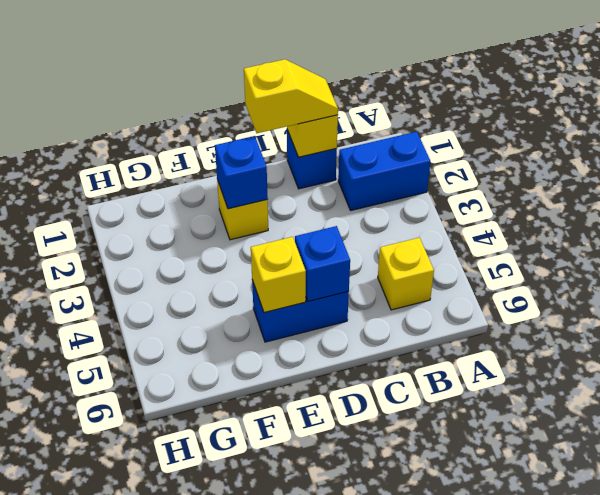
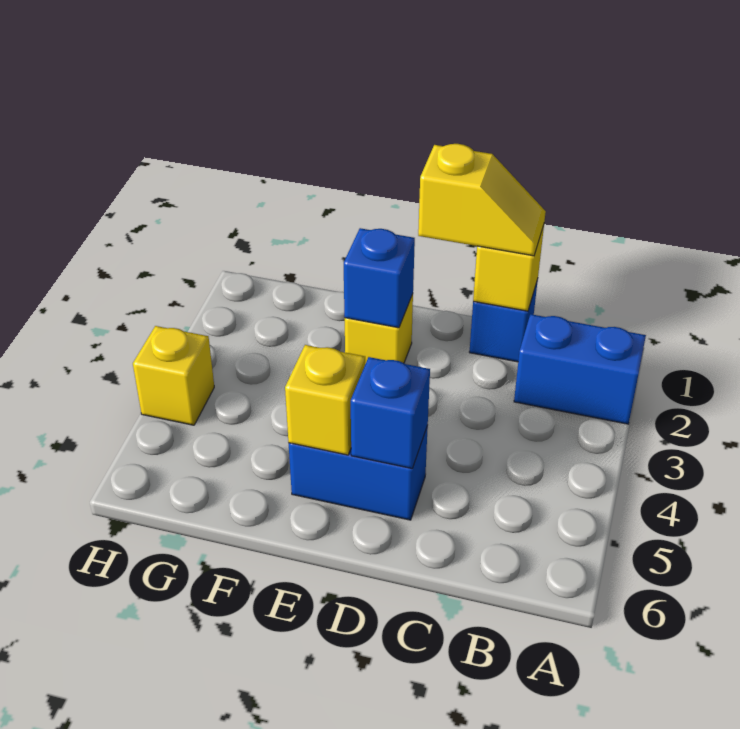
yellow 1x1 brick [378,238,434,310] -> yellow 1x1 brick moved to [133,326,214,425]

